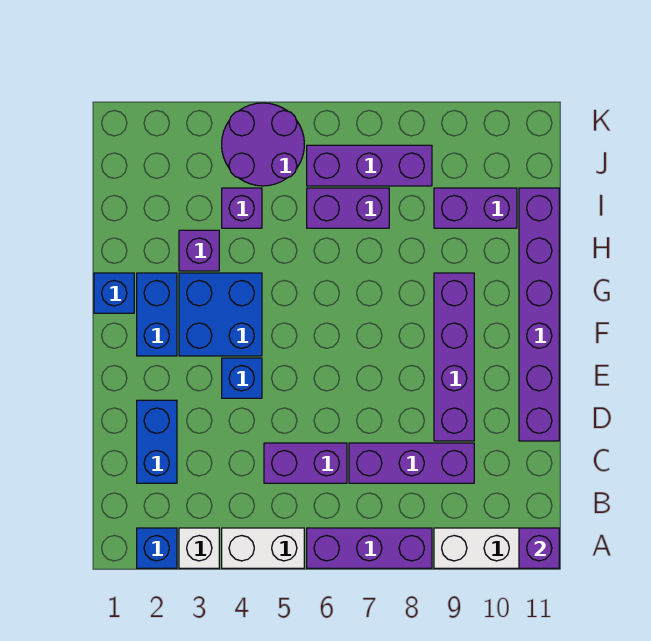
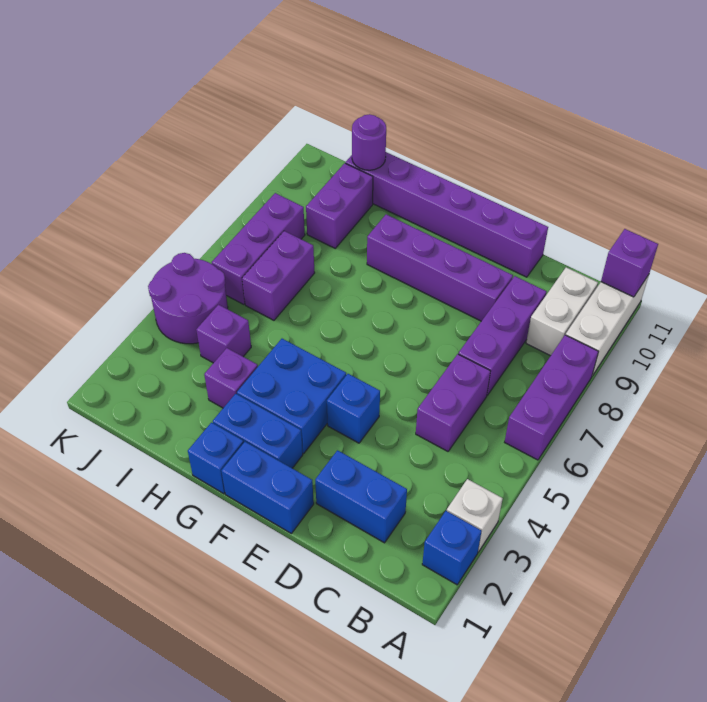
white 1x2 brick [222,528,304,568] -> white 1x2 brick moved to [526,267,598,356]
none -> blue 1x2 brick [222,442,314,533]
none -> purple 1x1 round brick [352,114,386,170]

